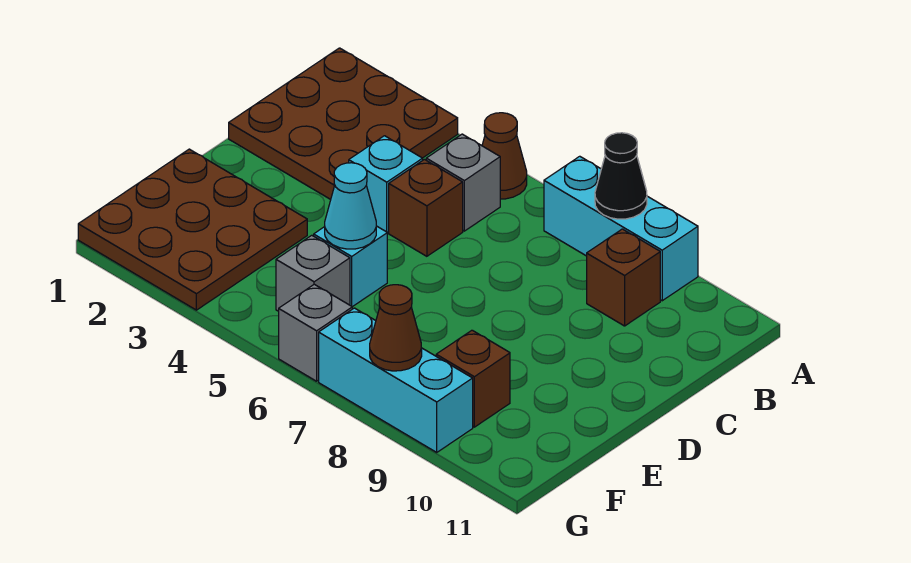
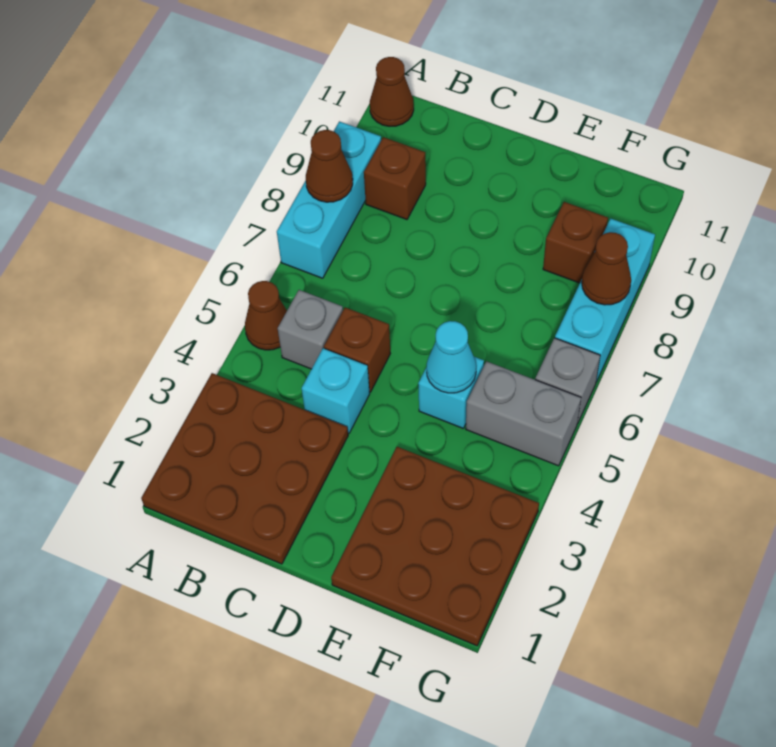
black 1x1 cone [595,133,647,219] -> brown 1x1 cone [306,130,353,202]
none -> brown 1x1 cone [370,57,414,126]
grey 1x1 brick [276,235,350,311] -> grey 1x2 brick [466,361,581,466]

